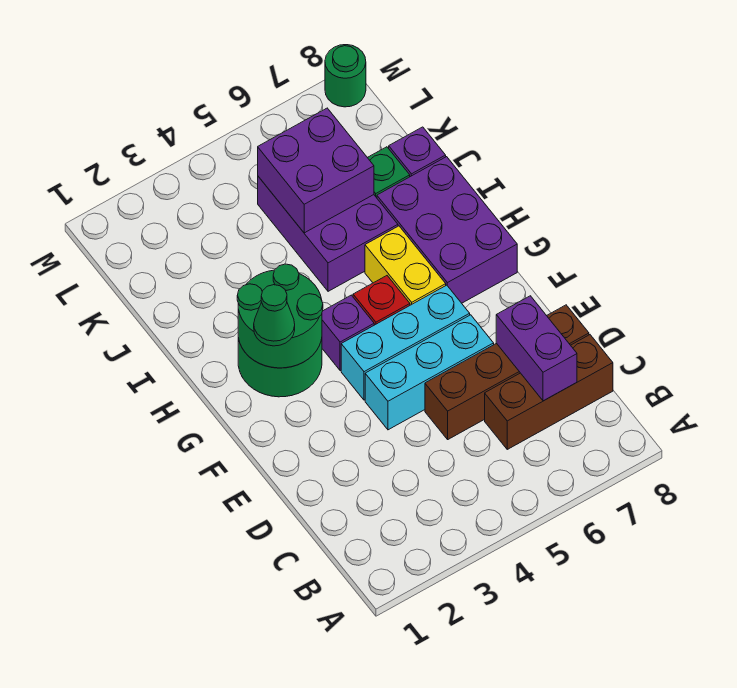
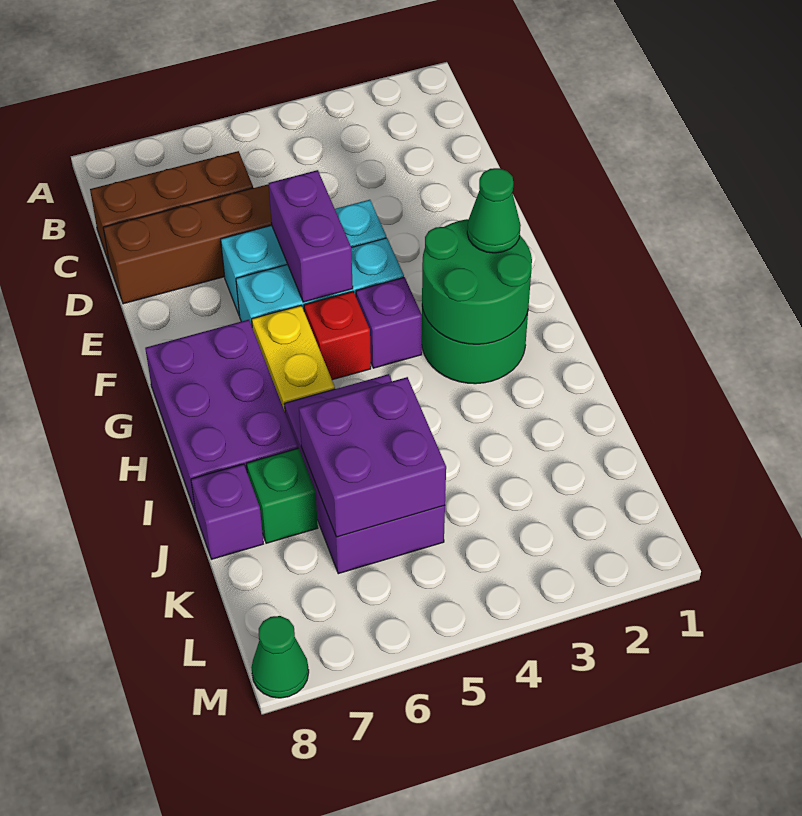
purple 1x2 brick [496,296,577,401] -> purple 1x2 brick moved to [269,170,353,302]
green 1x1 round brick [325,45,366,107] -> green 1x1 cone [251,616,309,698]

